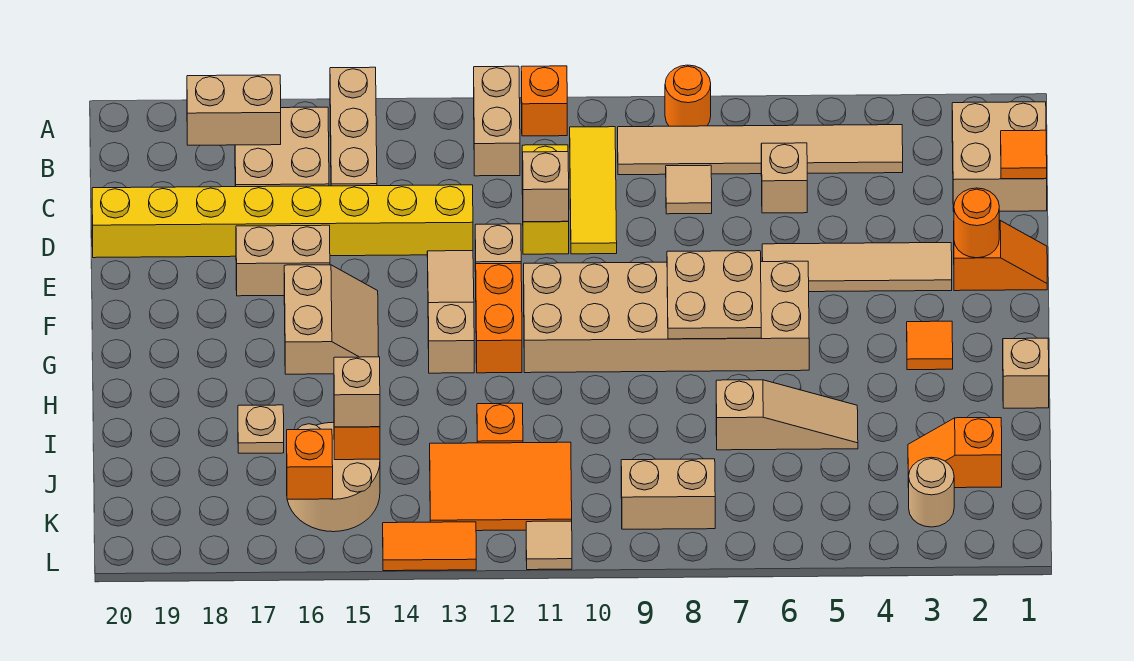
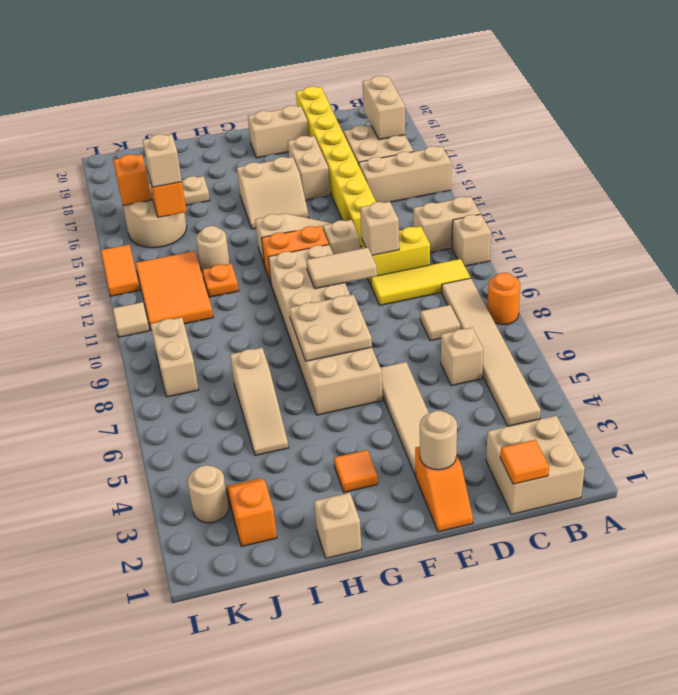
orange 1x1 brick [521,66,567,136] -> tan 1x1 brick [452,214,491,266]
orange 1x1 round brick [954,188,999,258] -> tan 1x1 round brick [420,411,457,470]
none -> tan 1x2 tile [306,247,377,289]
none -> tan 1x2 brick [248,106,308,158]
none -> tan 1x1 round brick [196,226,230,271]

